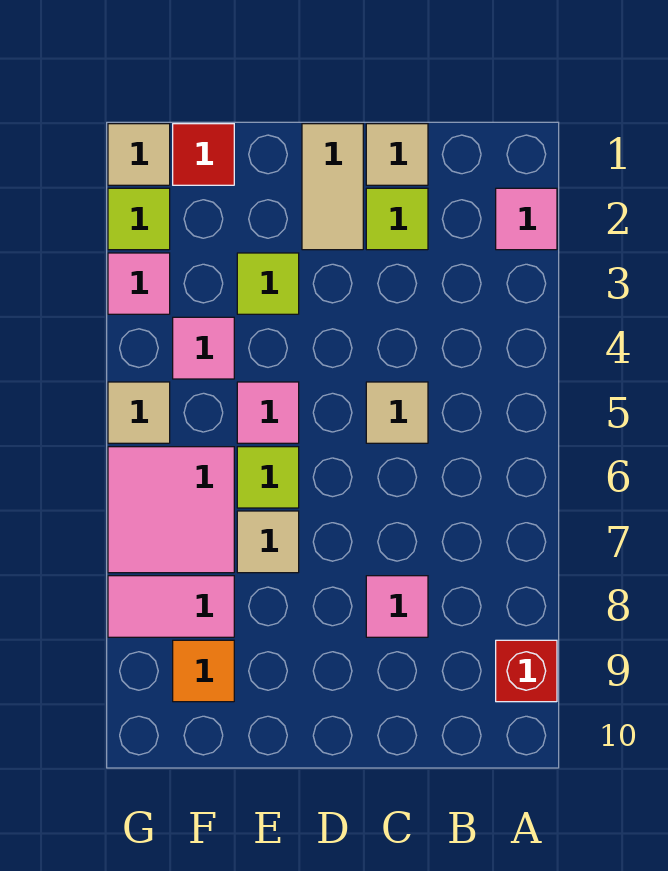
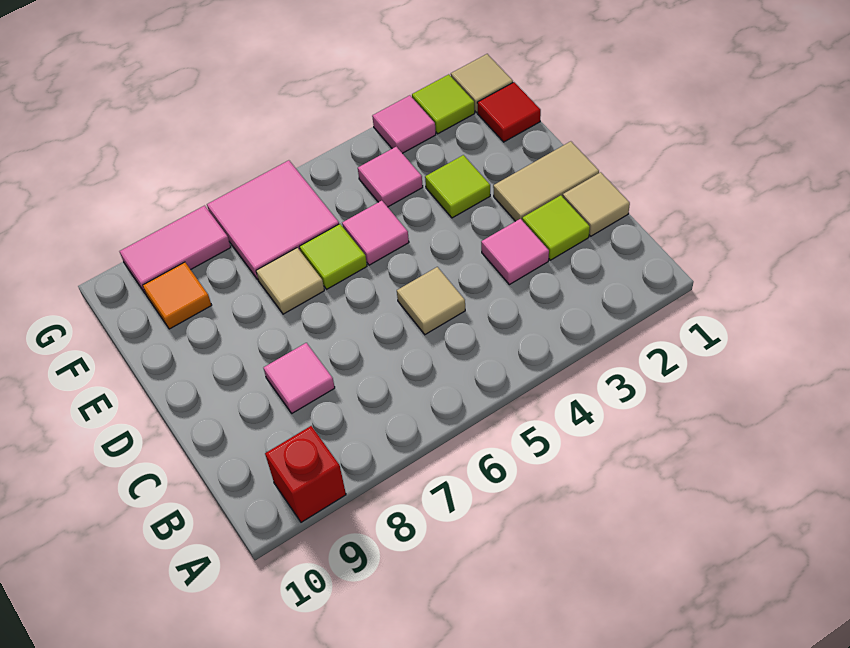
pink 1x1 tile [496,188,557,250] -> pink 1x1 tile moved to [481,219,549,285]
pink 1x2 tile [108,576,234,637] -> pink 1x2 tile turned to [119,206,231,294]
tan 1x1 tile [108,382,170,443] -> none

